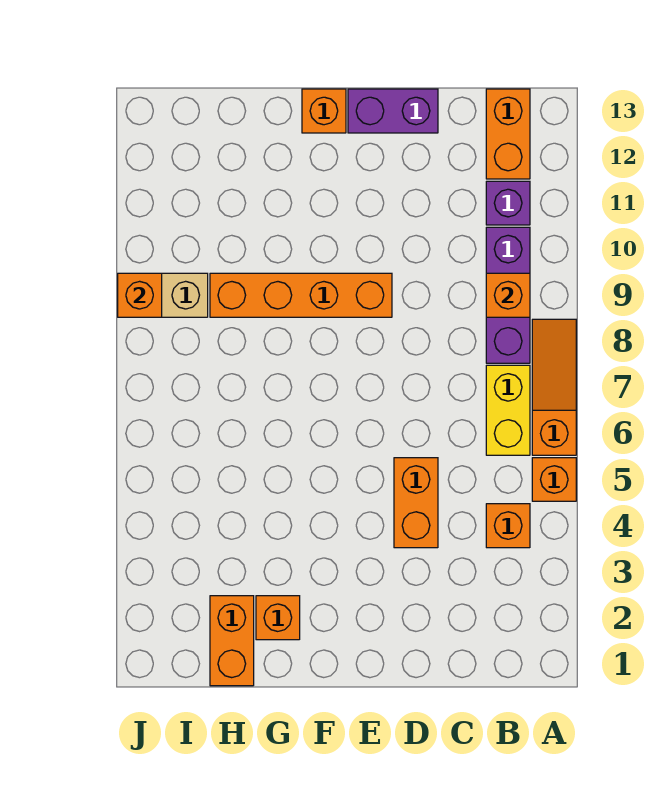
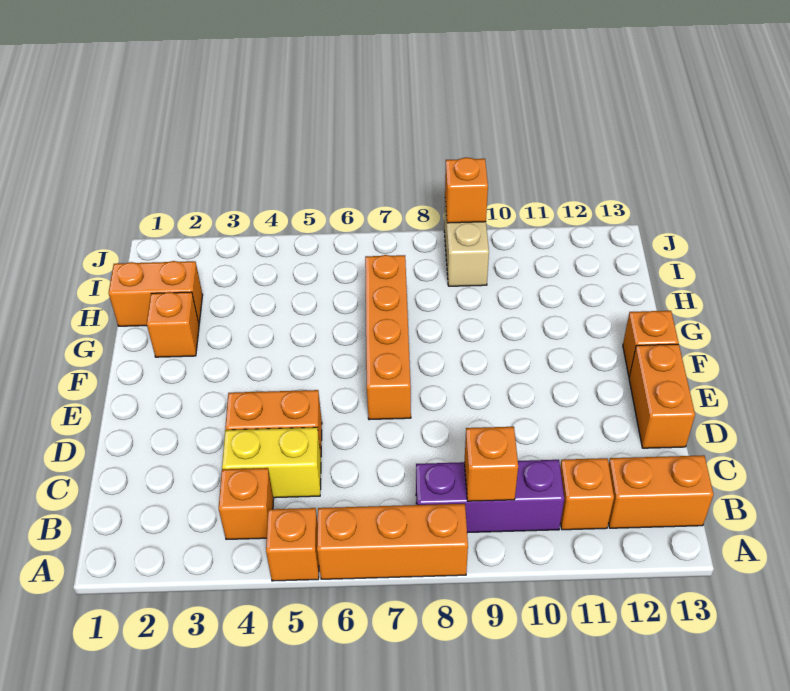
orange 1x3 slope [532,319,576,455] -> orange 1x3 brick [317,504,468,579]
yellow 1x2 brick [486,365,530,455] -> yellow 1x2 brick moved to [222,427,321,498]
purple 1x1 brick [486,181,530,225] -> orange 1x1 brick [560,458,614,530]
purple 1x2 brick [348,89,438,133] -> orange 1x2 brick [629,344,695,448]
orange 1x4 brick [210,273,392,317] -> orange 1x4 brick moved to [365,255,411,420]

